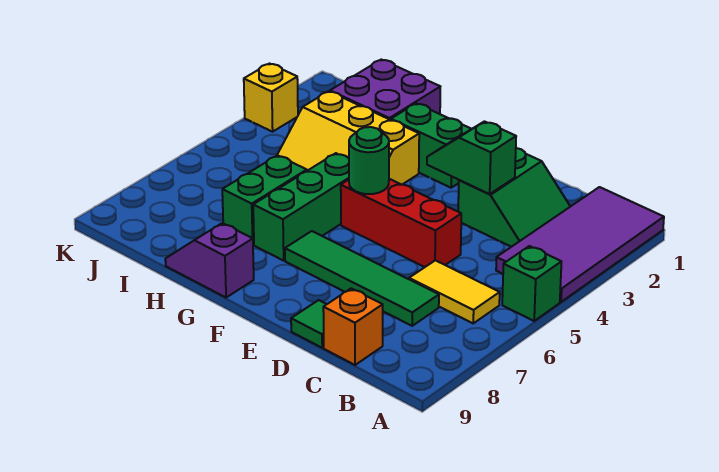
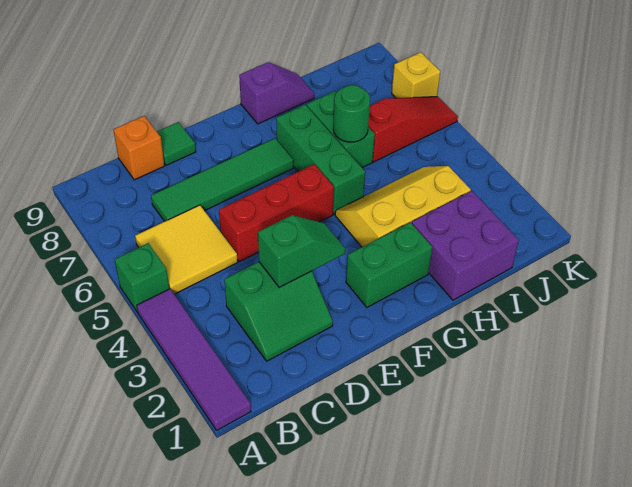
purple 2x4 tile [496,187,664,302] -> purple 1x4 tile [137,289,251,430]
yellow 1x2 tile [409,260,500,323] -> yellow 2x2 tile [135,205,238,294]
green 2x2 slope [458,148,570,247] -> green 2x2 slope turned to [224,262,333,361]
green 1x1 round brick [349,127,389,194] -> green 1x1 round brick moved to [333,85,370,142]
none -> red 1x3 slope [368,97,458,162]
yellow 1x1 brick [244,64,298,132] -> yellow 1x1 brick moved to [392,52,440,98]

